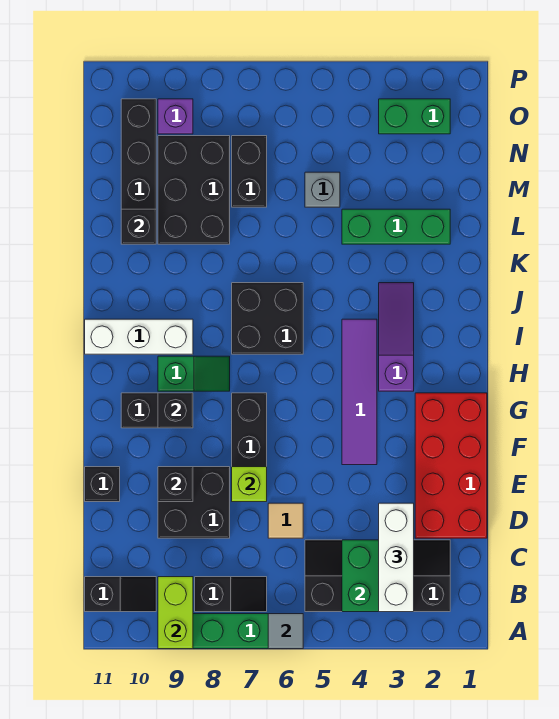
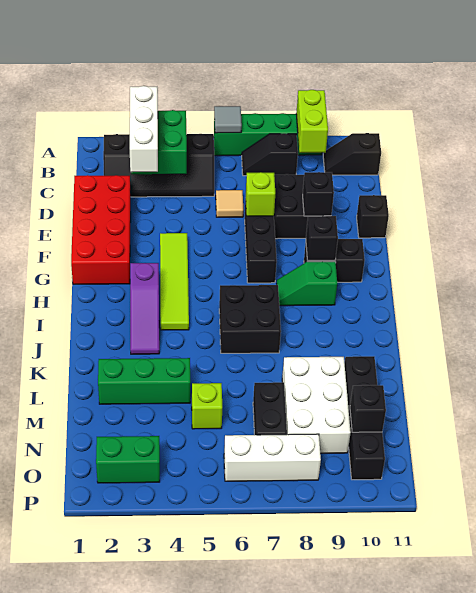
purple 1x4 tile [342,319,377,465] -> lime 1x4 tile [160,233,189,330]
white 1x3 brick [85,319,193,354] -> white 1x3 brick moved to [224,434,321,481]
black 2x3 brick [158,136,230,244] -> white 2x3 brick [282,357,351,453]
black 1x1 brick [121,209,156,244] -> black 1x1 brick moved to [350,385,386,432]
grey 1x1 brick [305,172,340,207] -> lime 1x1 brick [192,383,222,429]
purple 1x1 brick [158,99,193,134] -> none

